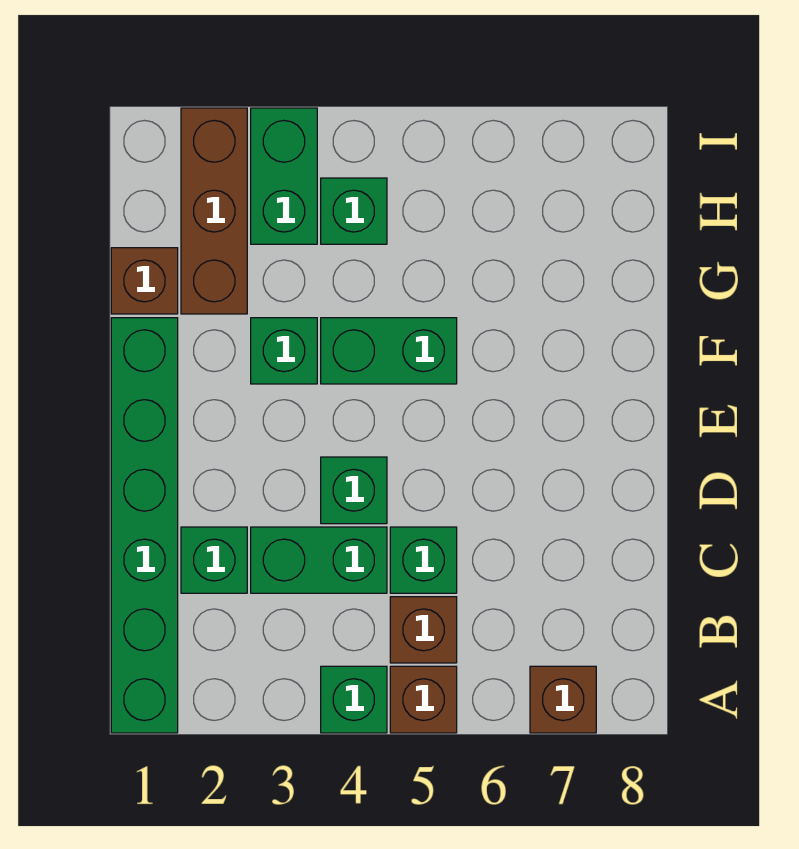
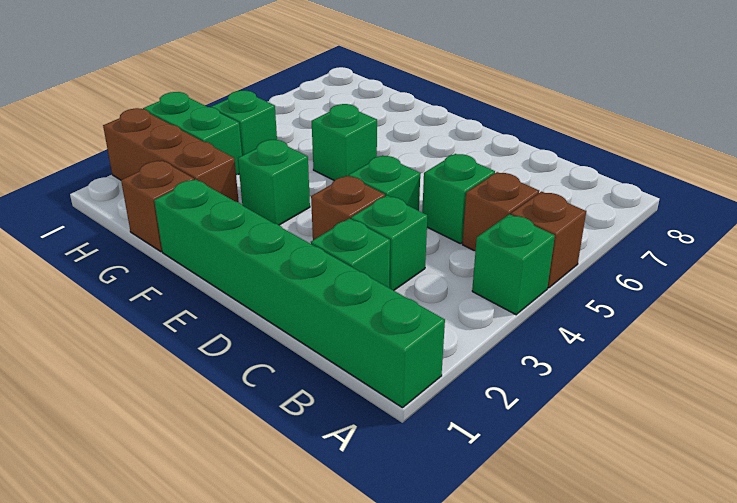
brown 1x1 brick [530,666,596,733] -> brown 1x1 brick moved to [311,176,385,240]
green 1x2 brick [251,527,387,593] -> green 1x1 brick [351,195,427,290]
green 1x2 brick [321,318,457,384] -> green 1x1 brick [312,104,377,181]

